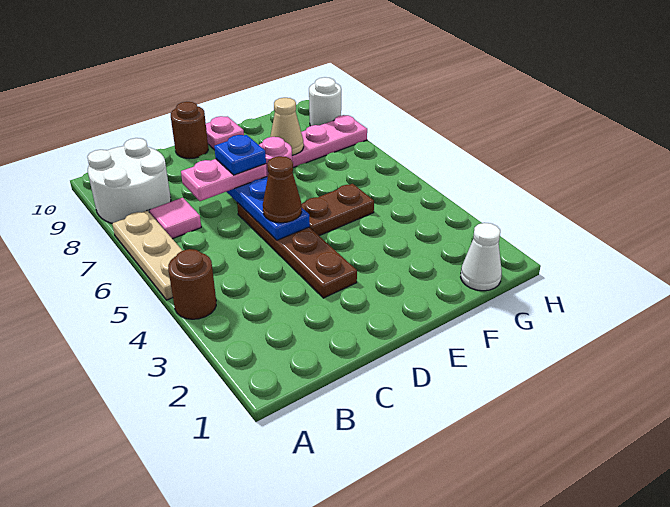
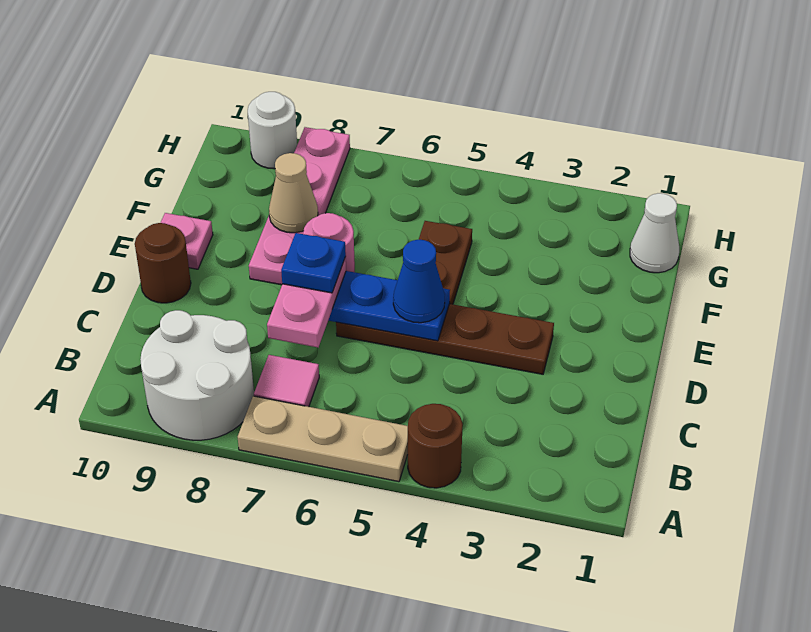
brown 1x1 cone [263,156,302,223] -> blue 1x1 cone [393,240,445,323]

